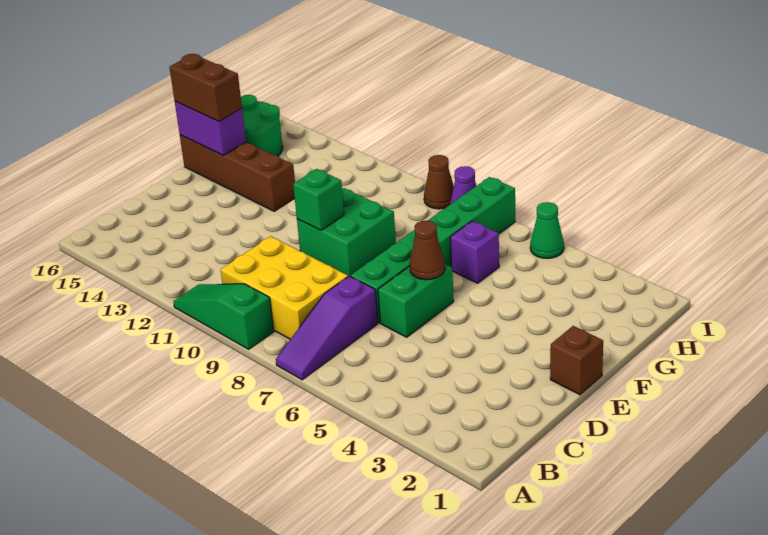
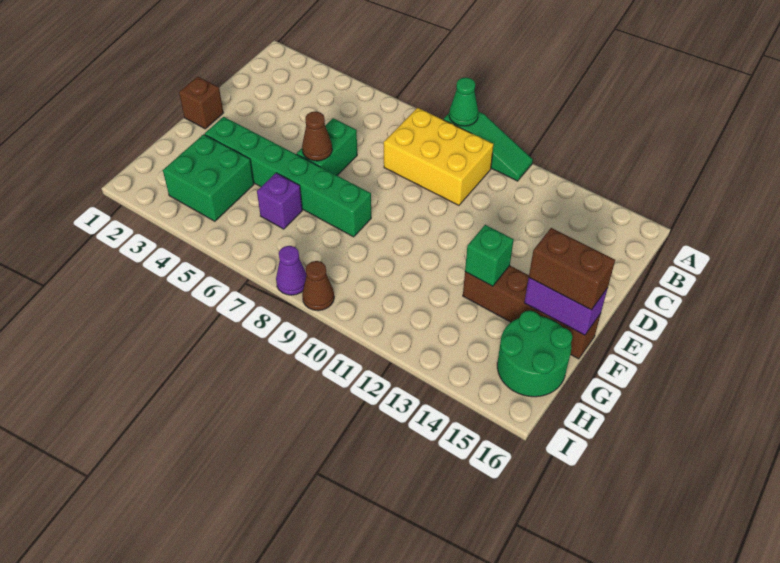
purple 1x3 slope [276,276,378,380] -> none
green 1x6 brick [351,177,515,323] -> green 1x6 brick turned to [205,117,371,237]
green 2x2 brick [297,188,396,277] -> green 2x2 brick moved to [163,134,254,221]
green 1x1 brick [293,169,344,230] -> green 1x1 brick moved to [465,225,514,286]
green 1x1 cone [530,202,564,259] -> green 1x1 cone moved to [449,77,478,126]

